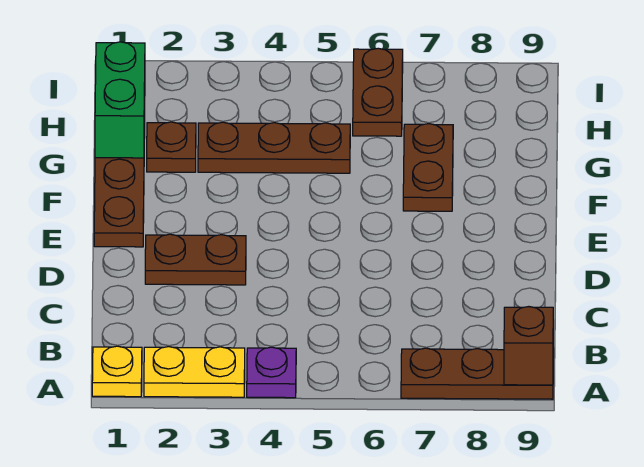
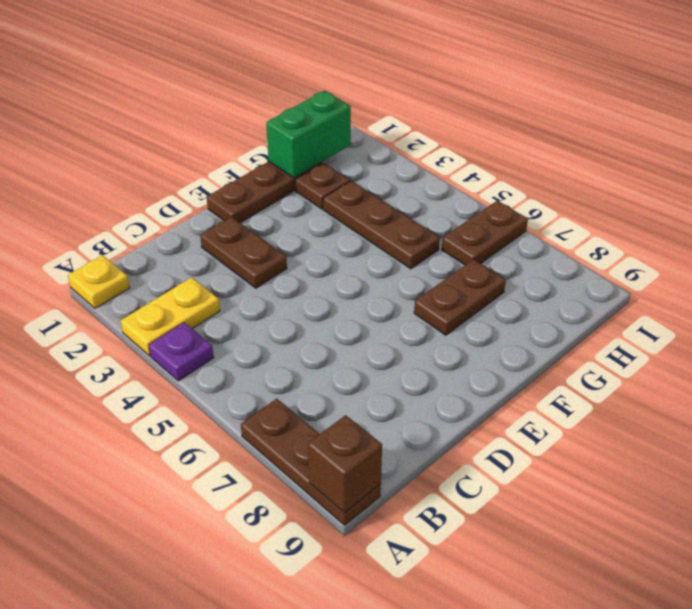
yellow 1x2 plate [144,347,245,397] -> yellow 1x2 plate turned to [121,278,220,356]

